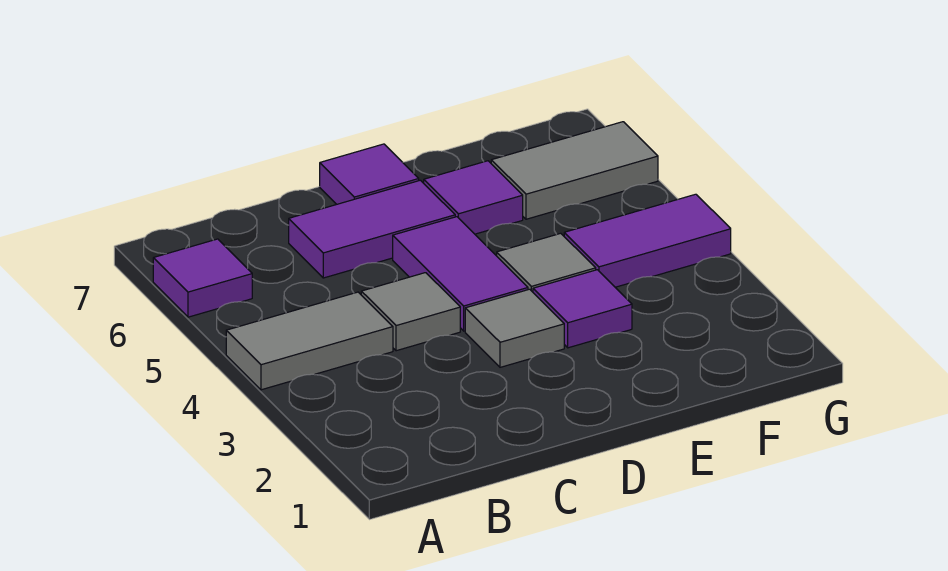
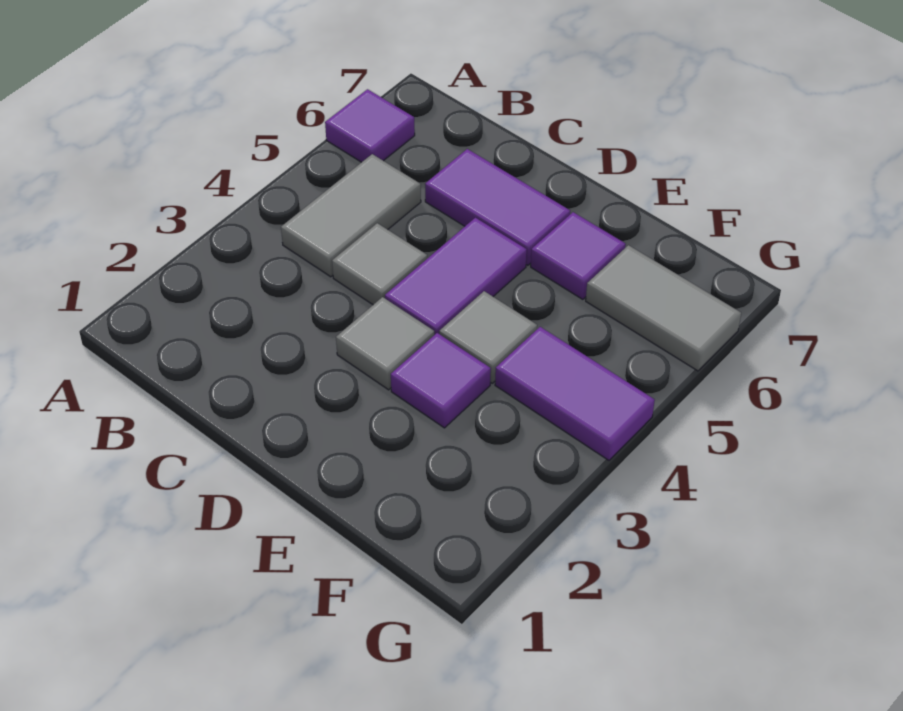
grey 1x2 tile [226,292,393,390] -> grey 1x2 tile turned to [281,154,421,277]
purple 1x1 tile [320,144,419,204] -> none

